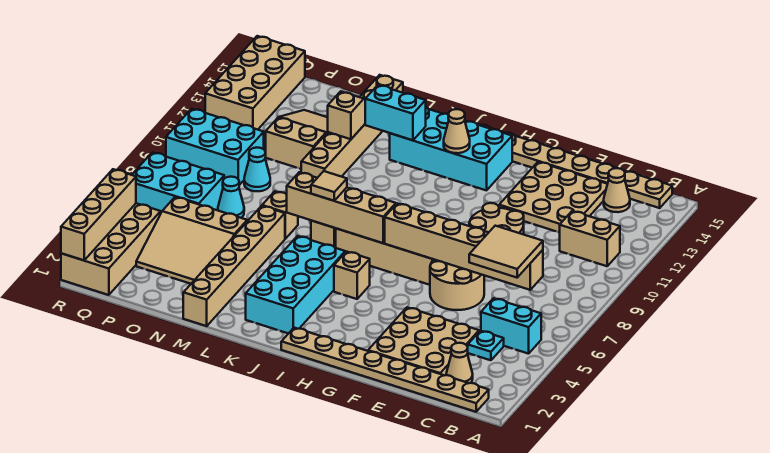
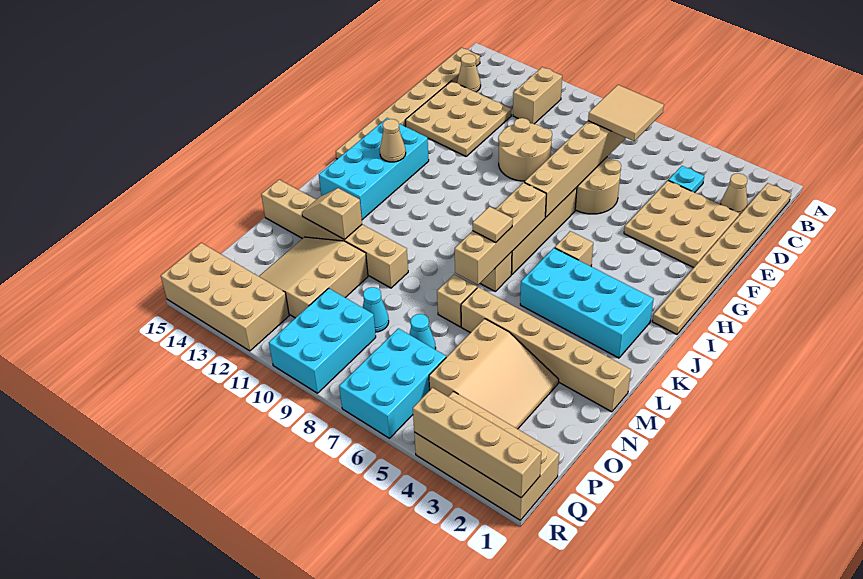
cyan 1x2 brick [481,298,541,354] -> none
cyan 1x2 brick [365,85,426,140] -> none
tan 2x3 slope [266,110,328,169] -> tan 3x3 slope [259,237,368,318]

